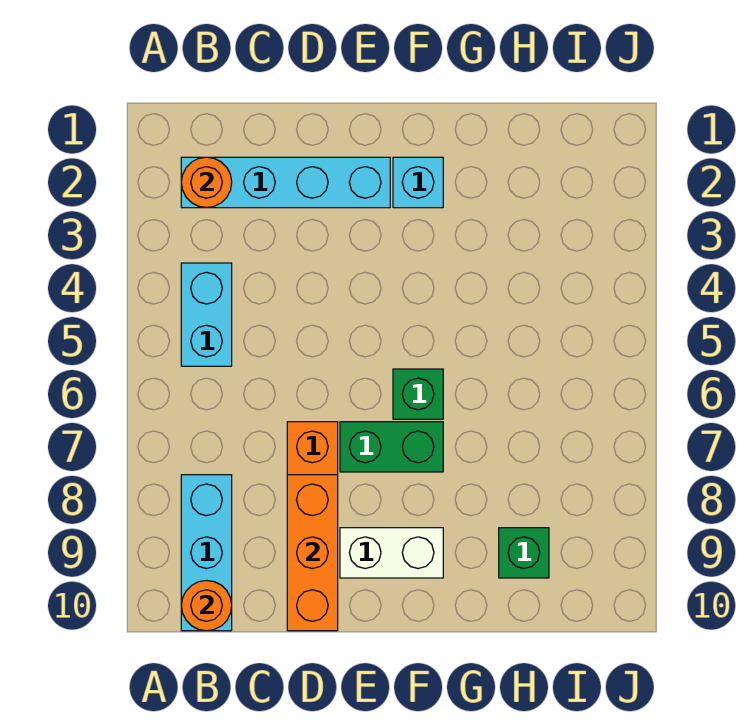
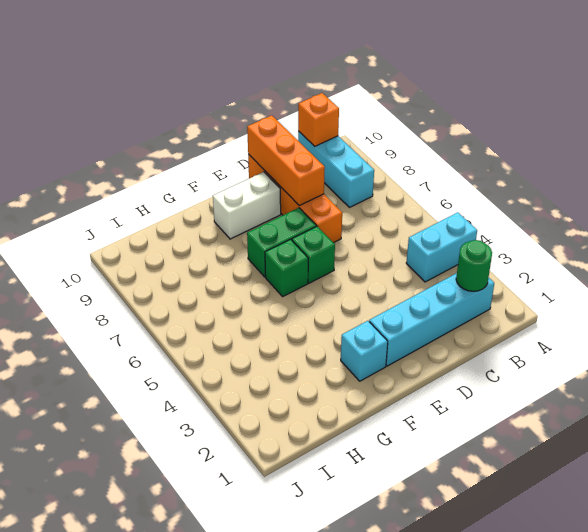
orange 1x1 round brick [181,157,232,208] -> green 1x1 round brick [456,240,492,291]
cyan 1x2 brick [181,263,232,366] -> cyan 1x2 brick turned to [406,212,477,282]
orange 1x1 round brick [181,580,232,631] -> orange 1x1 brick [298,93,339,146]
green 1x1 brick [499,528,549,578] -> green 1x1 brick moved to [292,226,335,283]

